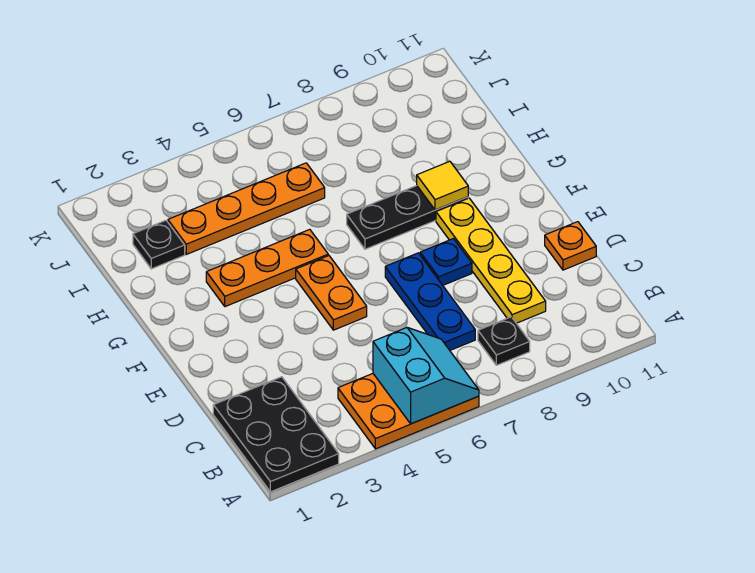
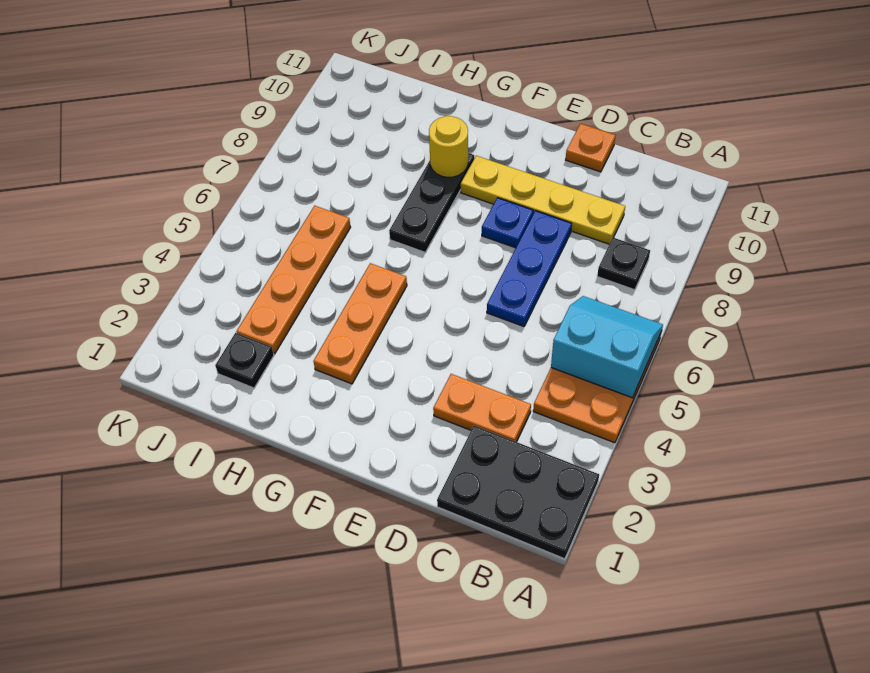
blue 1x3 plate [385,253,475,350] -> blue 1x3 plate turned to [487,211,572,326]
orange 1x2 plate [296,256,367,330] -> orange 1x2 plate moved to [433,374,531,442]
yellow 1x1 tile [417,161,468,210] -> yellow 1x1 round brick [429,116,468,177]

